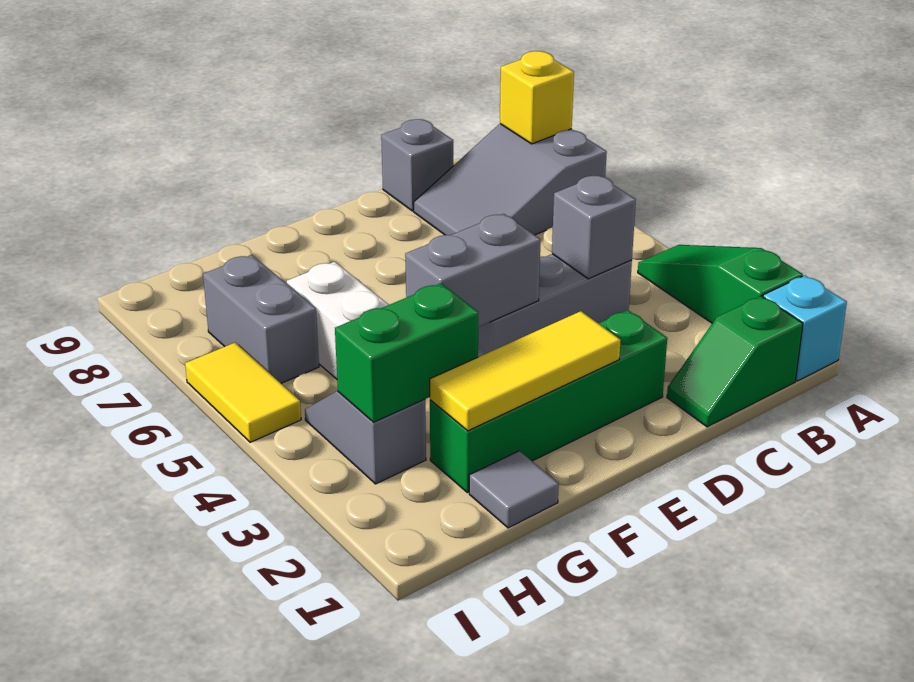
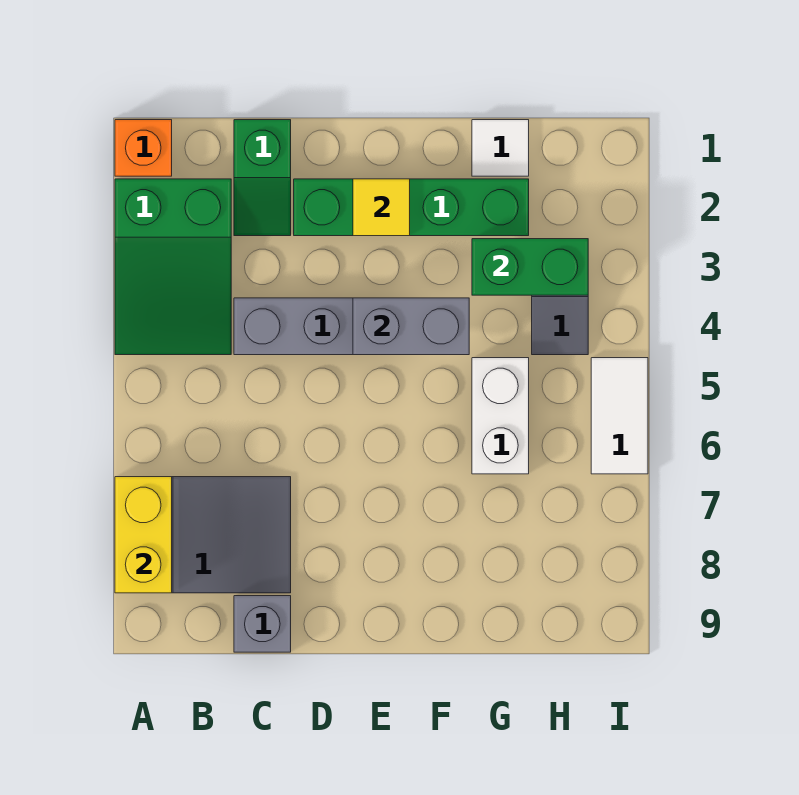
cyan 1x1 brick [763,275,847,381] -> orange 1x1 brick [115,120,172,176]
green 1x3 slope [638,245,803,323] -> green 2x3 slope [115,179,231,355]
yellow 1x1 brick [500,51,574,144] -> yellow 1x2 brick [115,477,172,593]
green 1x2 slope [667,296,803,427] -> green 1x2 slope turned to [234,120,291,236]
grey 1x1 brick [552,175,636,279] -> none
yellow 1x3 tile [430,311,621,431] -> yellow 1x1 tile [353,179,410,236]
grey 1x1 tile [469,451,559,528] -> white 1x1 tile [472,120,529,176]
grey 1x2 brick [203,255,319,383] -> none
yellow 1x2 tile [185,342,301,442] -> white 1x2 tile [591,358,648,474]

